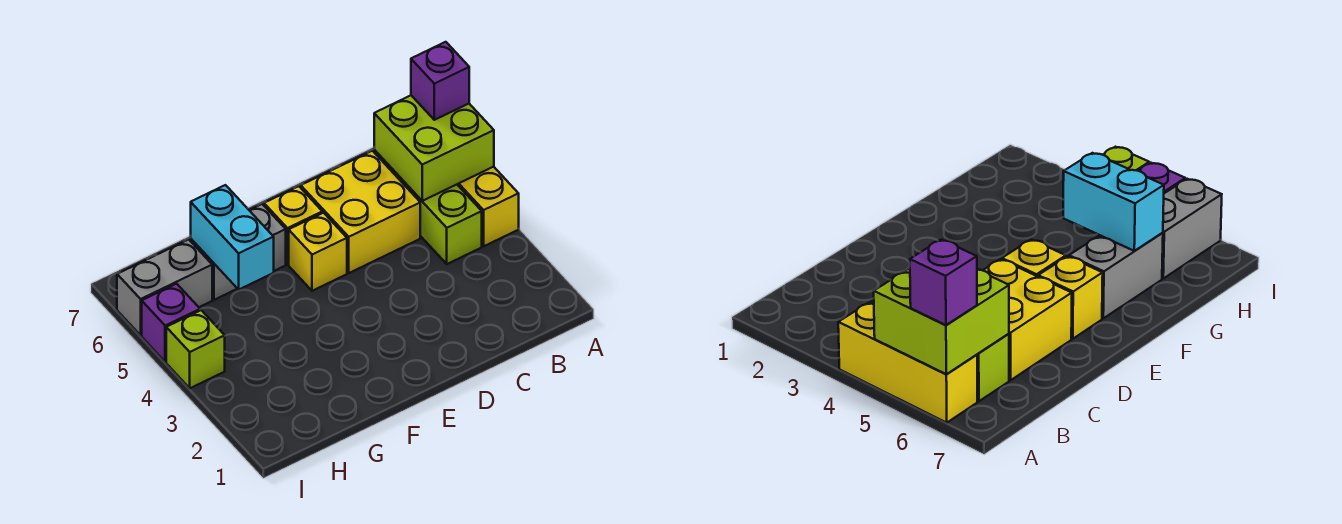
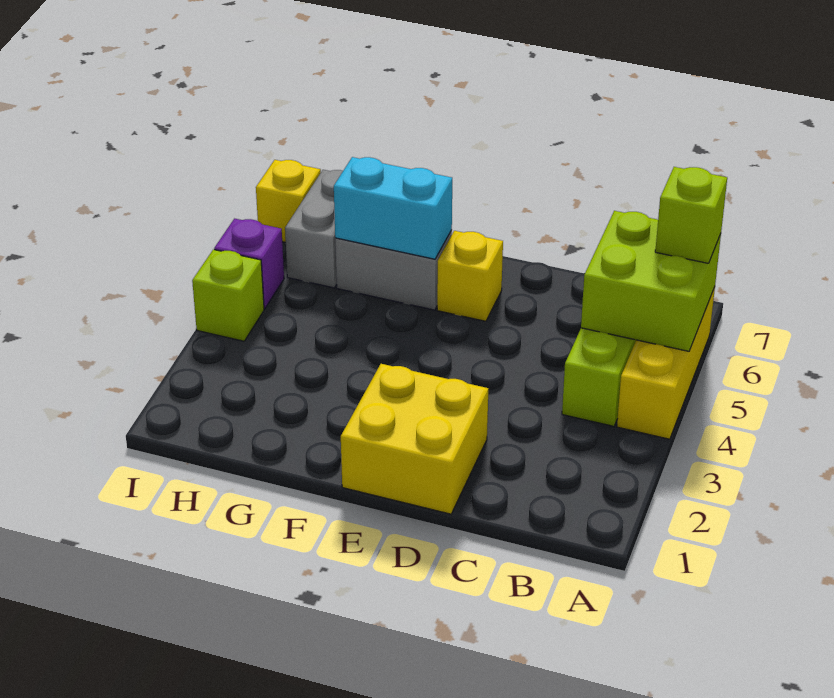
purple 1x1 brick [411,42,469,120] -> lime 1x1 brick [655,167,727,263]
yellow 2x2 brick [301,151,420,273] -> yellow 2x2 brick moved to [341,364,488,514]
yellow 1x1 brick [289,213,347,291] -> yellow 1x1 brick moved to [256,160,321,242]
cyan 1x2 brick [191,185,274,289] -> cyan 1x2 brick turned to [334,157,452,259]
grey 1x2 brick [117,239,212,335] -> grey 1x2 brick turned to [285,170,343,288]

